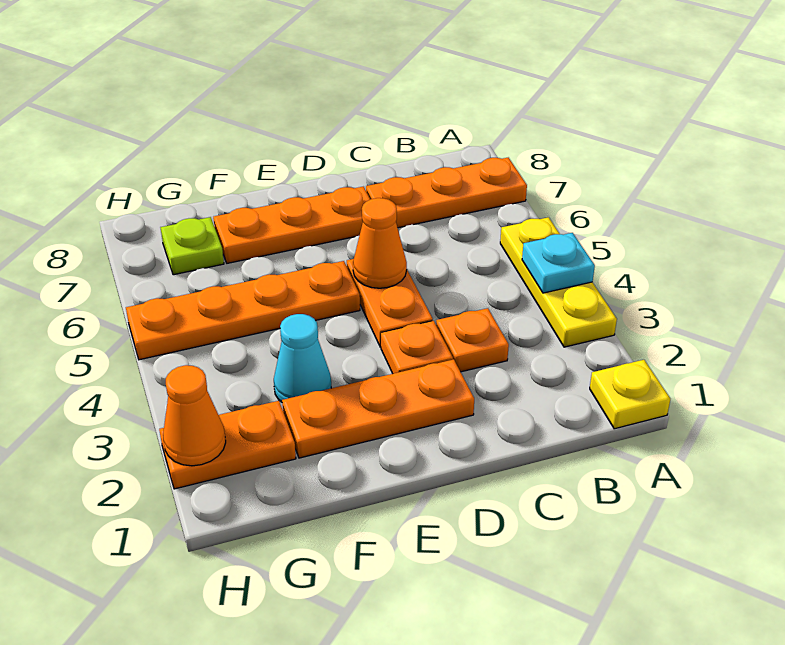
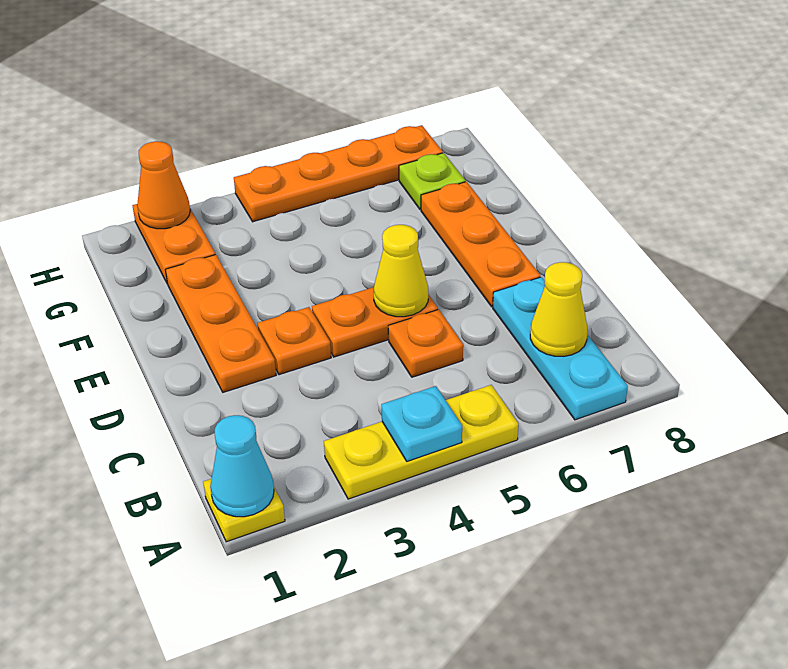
orange 1x3 plate [366,158,527,228] -> cyan 1x3 plate [493,277,628,420]
none -> yellow 1x1 cone [530,262,588,356]
orange 1x1 plate [436,308,509,372] -> orange 1x1 plate moved to [388,309,463,377]
orange 1x1 cone [353,198,407,288] -> yellow 1x1 cone [374,225,428,317]
orange 1x4 plate [126,261,360,360] -> orange 1x4 plate turned to [234,125,443,222]
cyan 1x1 cone [274,314,331,402] -> cyan 1x1 cone moved to [210,415,274,517]

